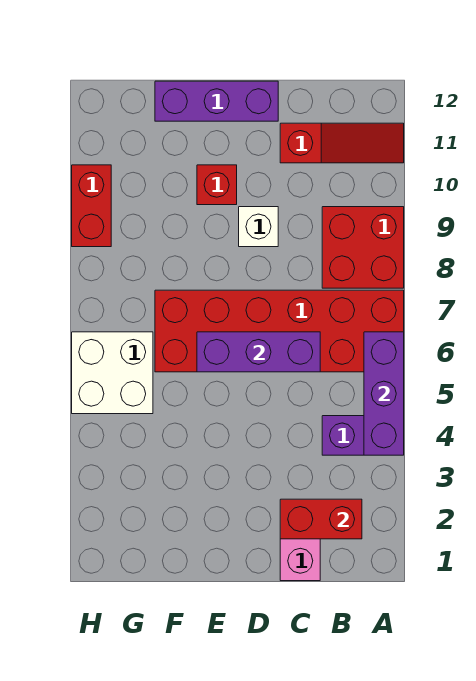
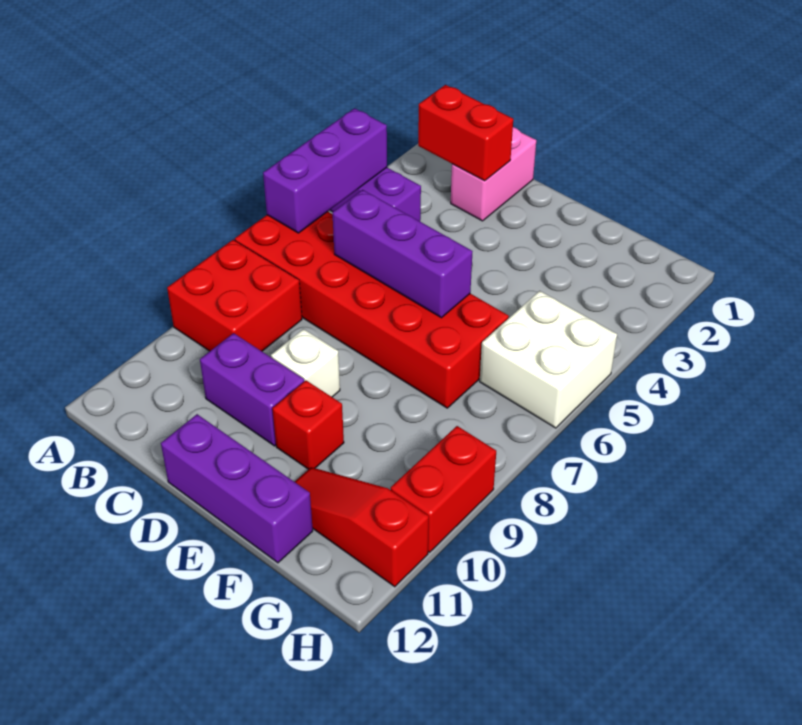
red 1x3 slope [280,123,404,163] -> red 1x3 slope moved to [295,467,429,587]
none -> purple 1x2 brick [200,333,304,446]

